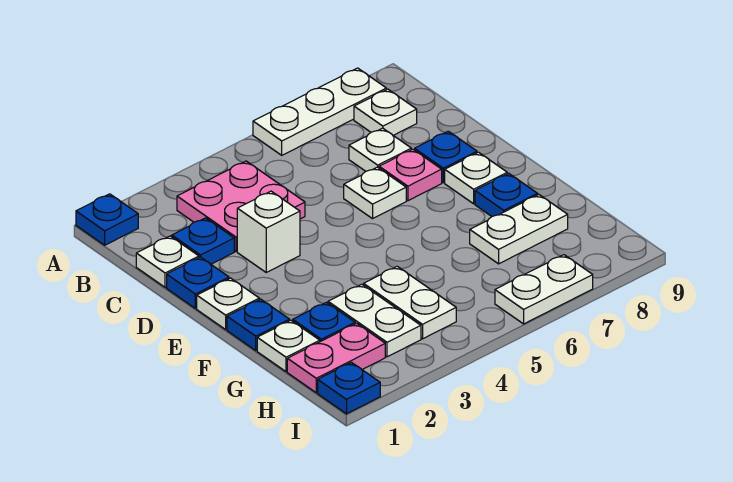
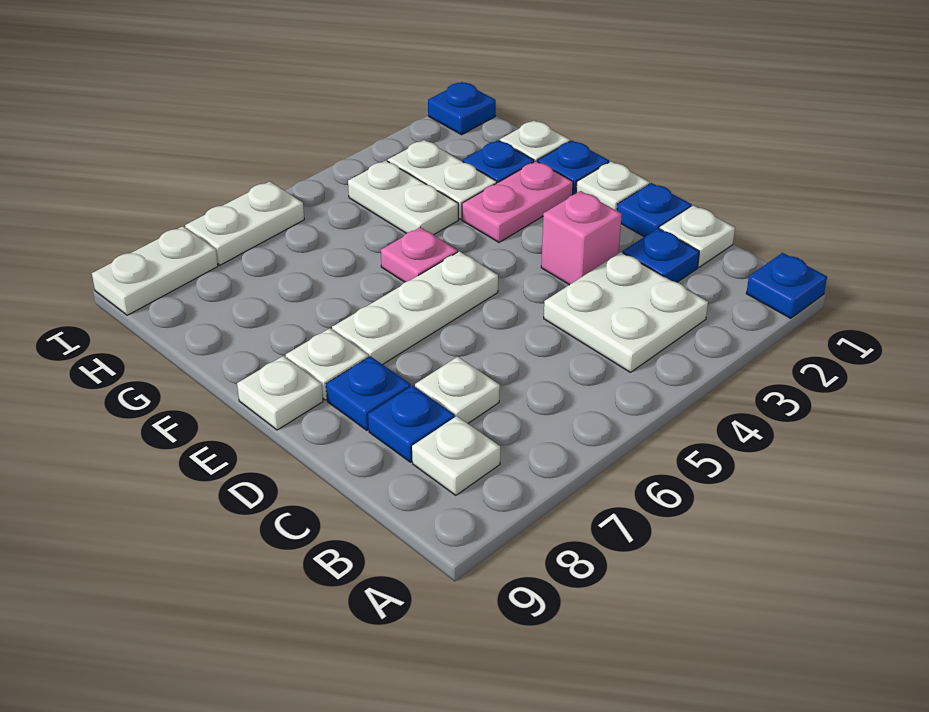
white 1x3 plate [253,68,386,155] -> white 1x3 plate moved to [332,251,498,365]
pink 2x2 plate [177,161,305,251] -> white 2x2 plate [544,252,708,372]
white 1x1 brick [237,191,300,272] -> pink 1x1 brick [541,191,622,285]
white 1x1 plate [344,167,406,219] -> white 1x1 plate moved to [237,356,323,430]
pink 1x1 plate [379,149,442,201] -> pink 1x1 plate moved to [381,227,457,282]
blue 1x1 plate [475,173,538,216] -> blue 1x1 plate moved to [368,386,455,462]
white 1x2 plate [470,195,568,264] -> white 1x2 plate moved to [92,226,218,315]
pink 1x2 plate [287,323,385,393] -> pink 1x2 plate moved to [462,161,573,242]

